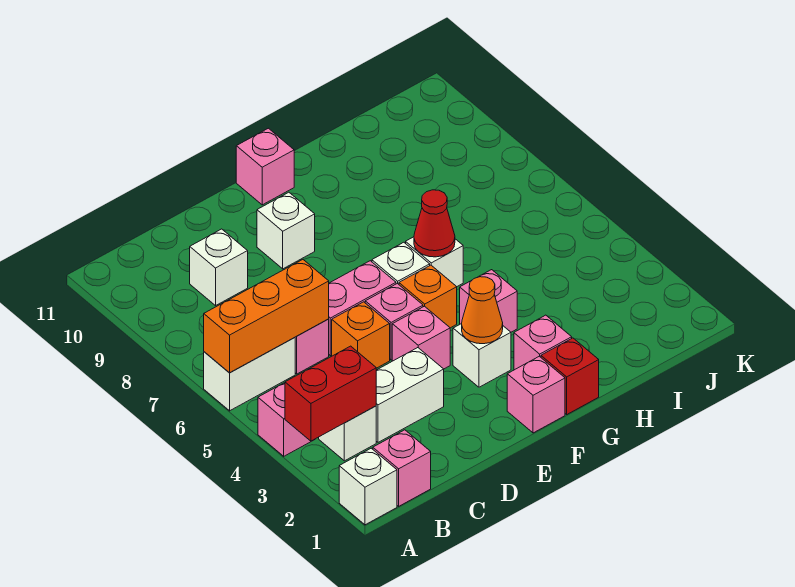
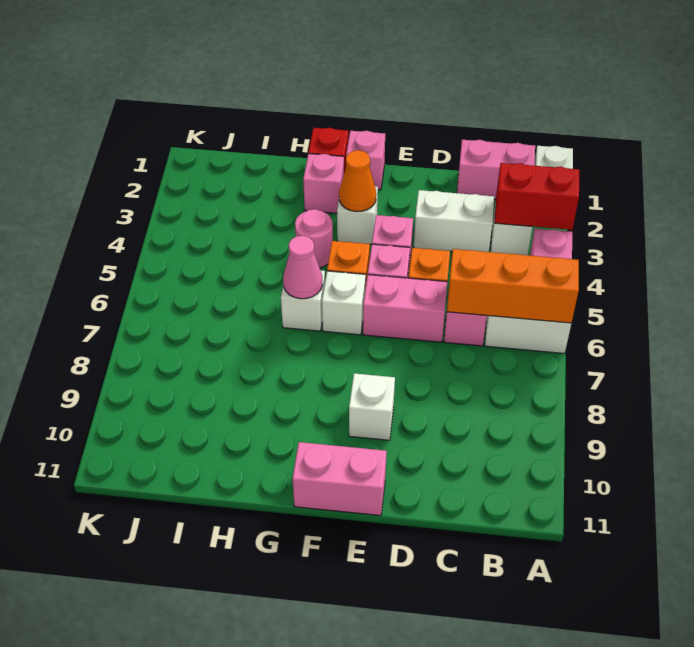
pink 1x1 brick [373,430,431,506] -> pink 1x2 brick [457,140,535,199]
white 1x1 brick [190,229,248,306] -> none
pink 1x1 brick [236,128,294,205] -> pink 1x2 brick [292,442,387,516]
pink 1x1 brick [460,270,517,332] -> pink 1x1 round brick [295,209,333,268]
red 1x1 cone [414,190,455,257] -> pink 1x1 cone [283,236,322,299]

